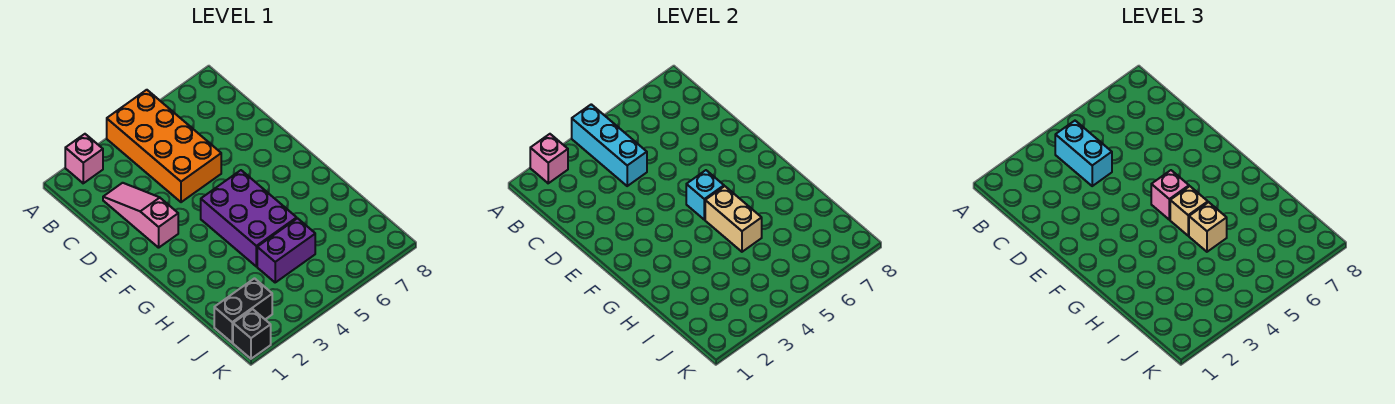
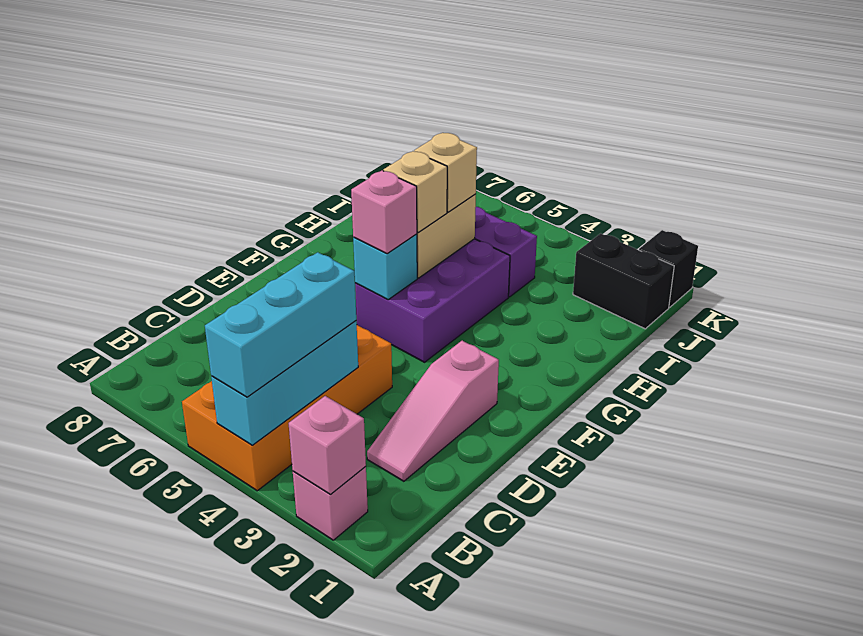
cyan 1x2 brick [1055,121,1112,186] -> cyan 1x3 brick [205,252,356,397]

